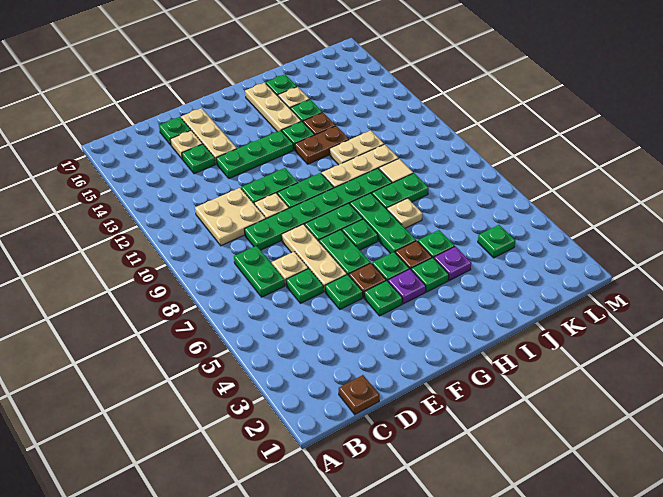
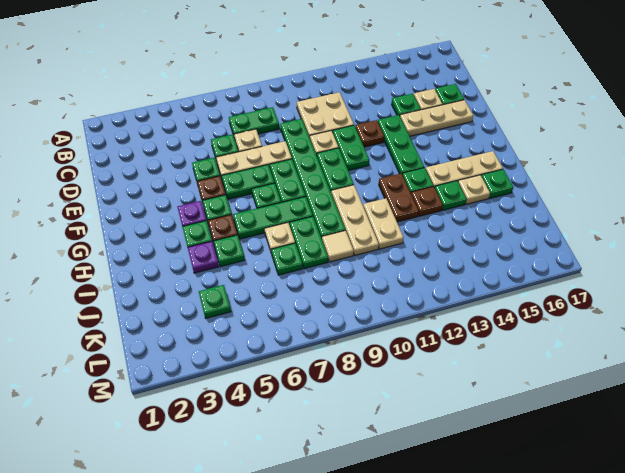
brown 1x1 plate [339,375,379,414] -> brown 1x1 plate moved to [355,120,384,147]
green 1x1 plate [364,281,402,316] -> green 1x1 plate moved to [271,243,303,275]

